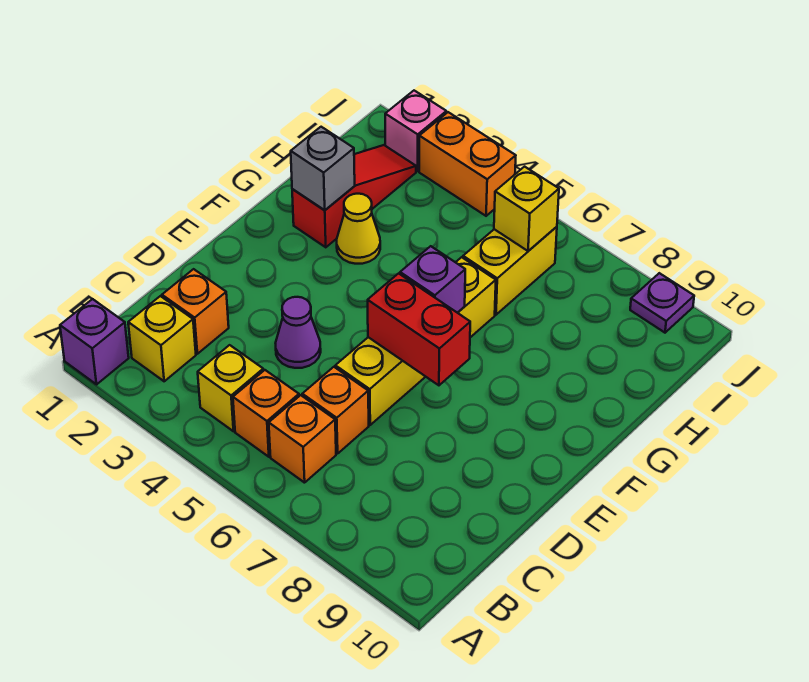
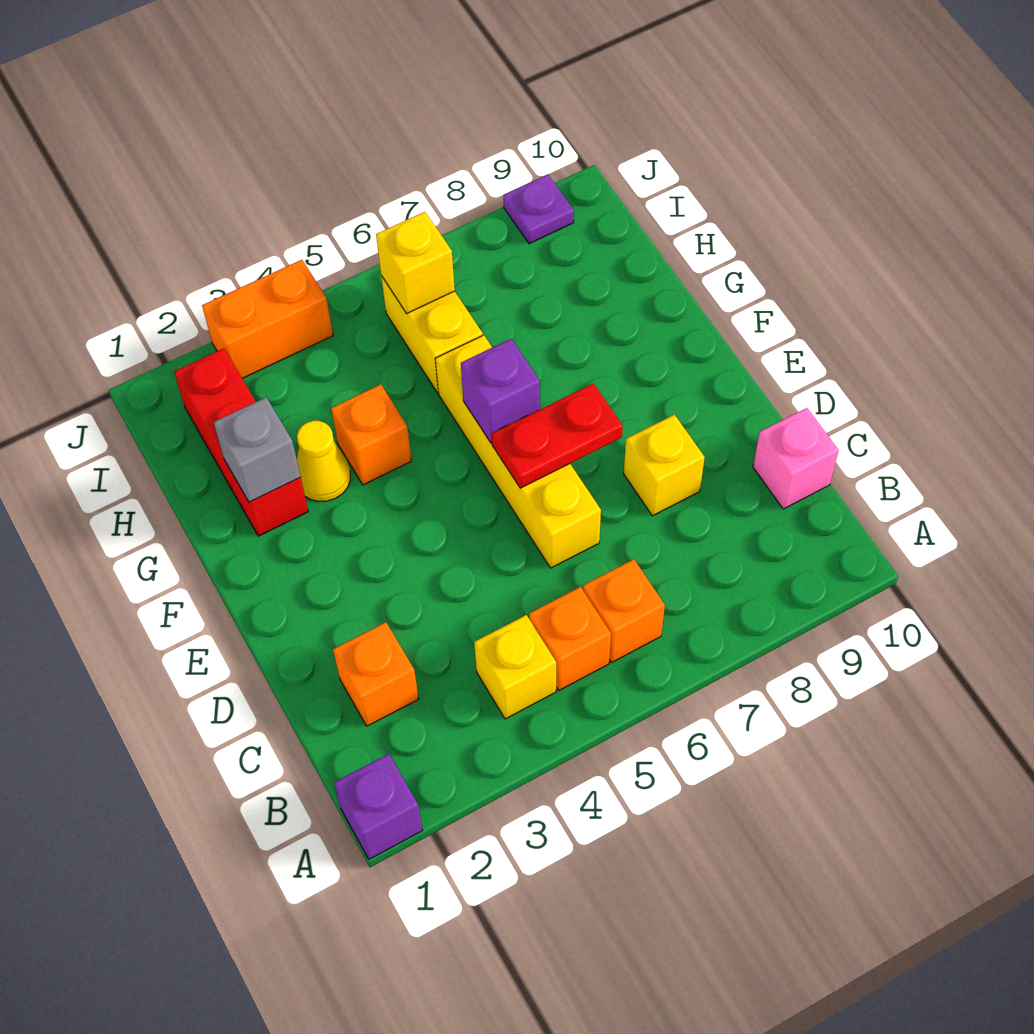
yellow 1x1 brick [128,296,196,381] -> yellow 1x1 brick moved to [624,415,705,516]
orange 1x1 brick [302,367,369,453] -> orange 1x1 brick moved to [331,384,412,485]
purple 1x1 cone [276,297,321,368] -> none
red 1x2 brick [368,273,470,385] -> red 1x2 plate [492,383,623,488]
red 1x3 slope [292,145,416,247] -> red 1x3 brick [174,348,308,536]
pink 1x1 brick [385,91,446,171] -> pink 1x1 brick moved to [753,408,839,509]

